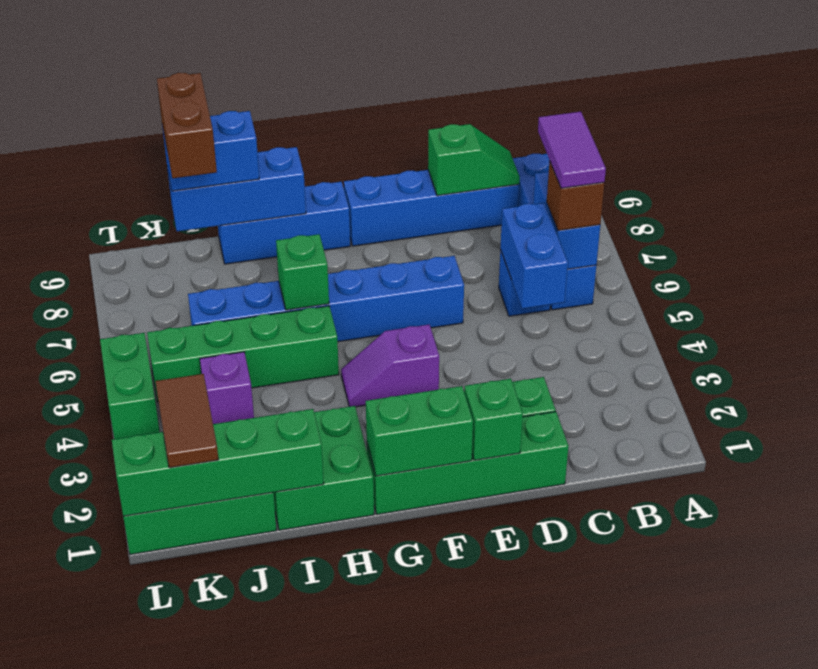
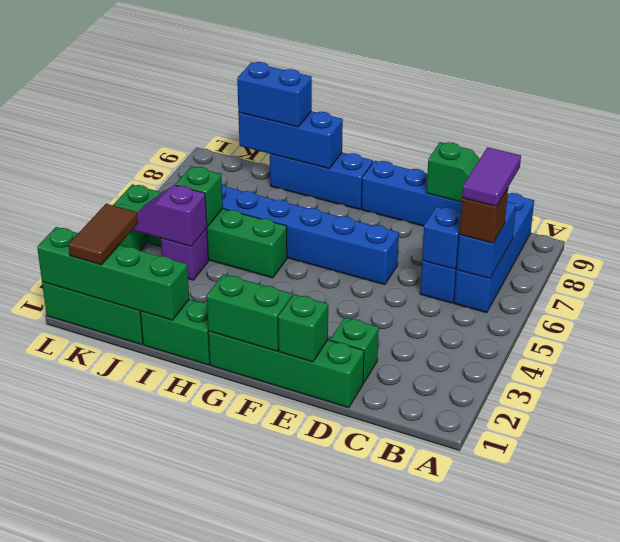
blue 1x2 brick [500,203,568,309] -> blue 1x1 brick [422,207,461,269]
purple 1x2 slope [341,324,439,407] -> purple 1x2 slope moved to [133,185,207,246]
green 2x2 brick [273,406,374,530] -> green 1x2 brick [140,299,210,365]
green 1x1 brick [276,234,329,310] -> green 1x1 brick moved to [175,166,223,227]
brown 1x2 brick [157,73,217,178] -> none

